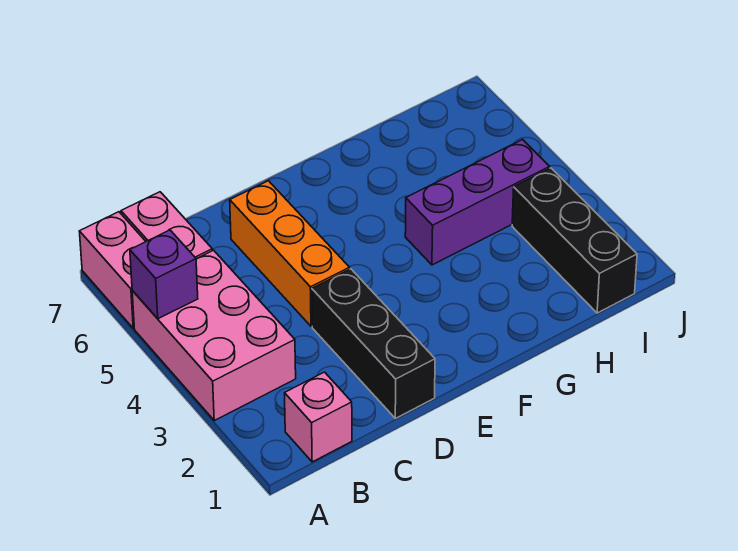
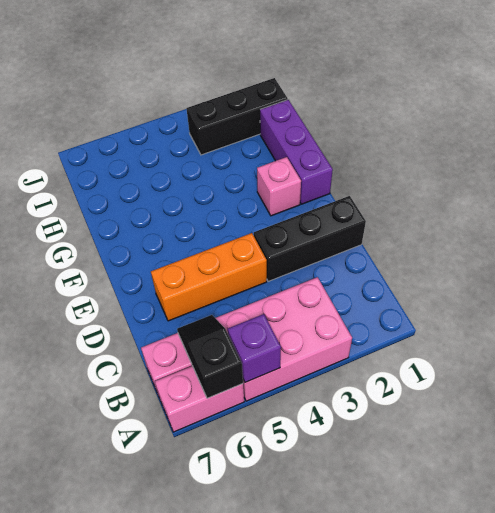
none -> black 1x2 slope [177,315,243,398]
pink 1x1 brick [285,372,352,462] -> pink 1x1 brick moved to [257,157,301,216]
purple 1x3 brick [405,140,550,265] -> purple 1x3 brick moved to [260,100,333,204]

